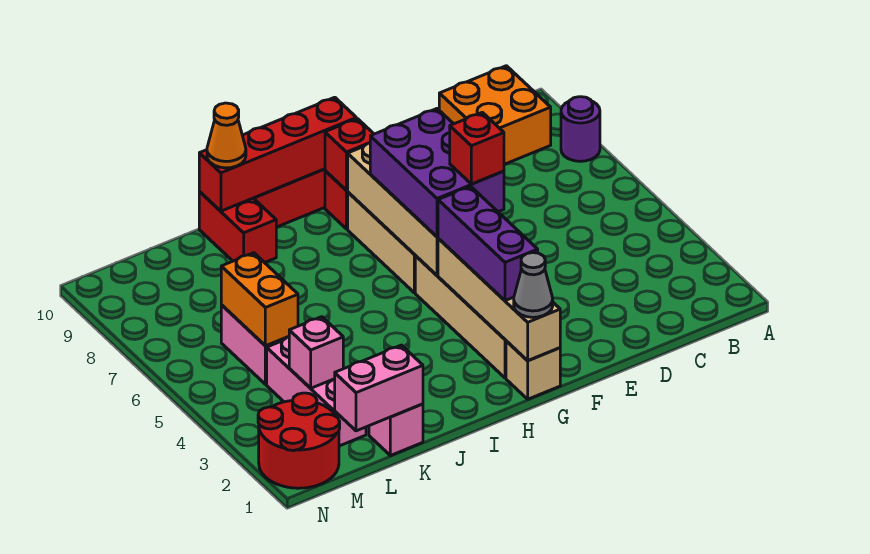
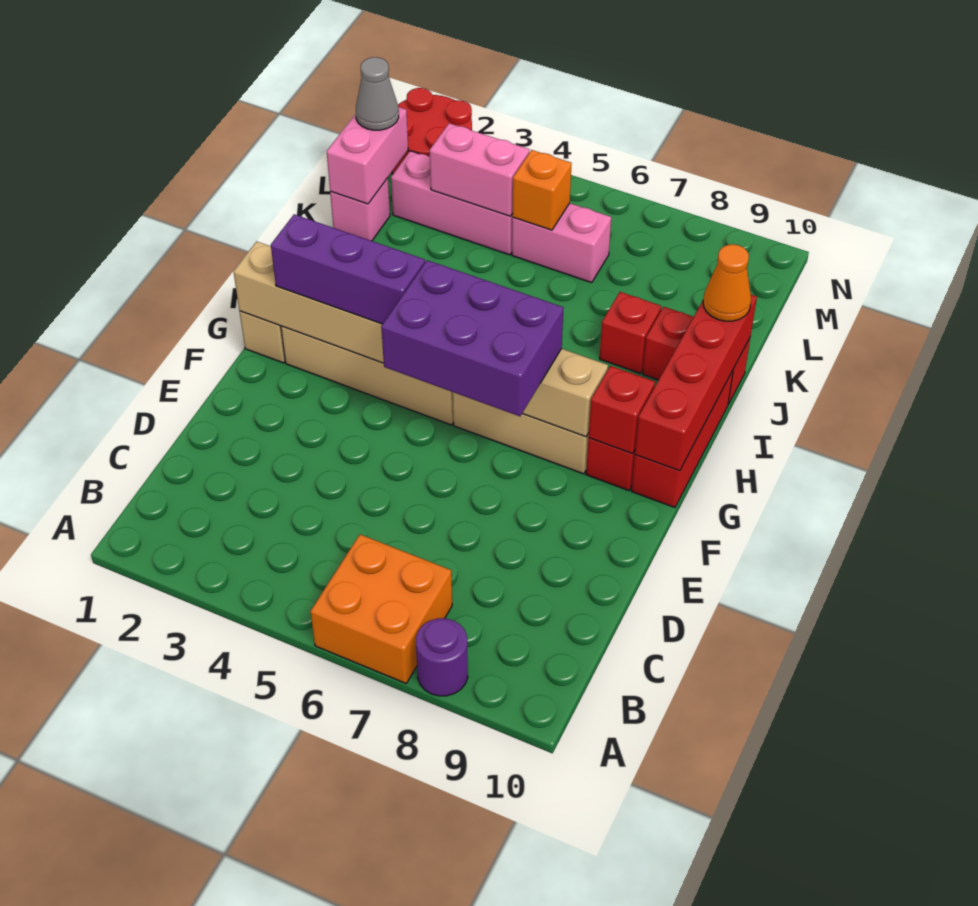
orange 2x2 brick [439,66,551,164] -> orange 2x2 brick moved to [310,534,452,683]
red 1x1 brick [450,112,504,184] -> red 1x1 brick moved to [599,292,661,373]
grey 1x1 cone [514,253,553,317] -> grey 1x1 cone moved to [356,57,399,130]
pink 1x1 brick [289,317,343,388] -> pink 1x2 brick [430,123,529,216]
orange 1x2 brick [221,253,298,346] -> orange 1x1 brick [512,150,572,230]

